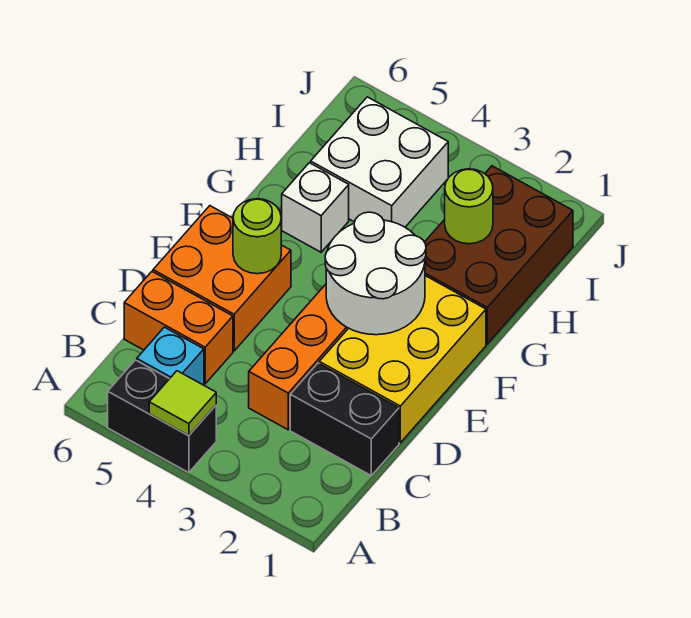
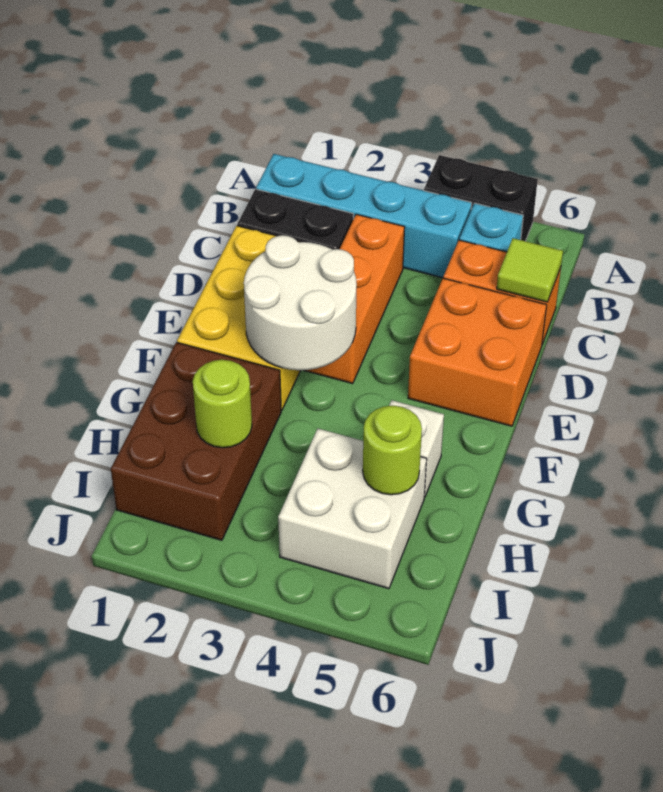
lime 1x1 tile [149,371,216,435] -> lime 1x1 tile moved to [497,238,563,302]
none -> cyan 1x4 brick [256,154,472,278]
lime 1x1 round brick [233,199,281,274] -> lime 1x1 round brick moved to [363,406,422,495]

